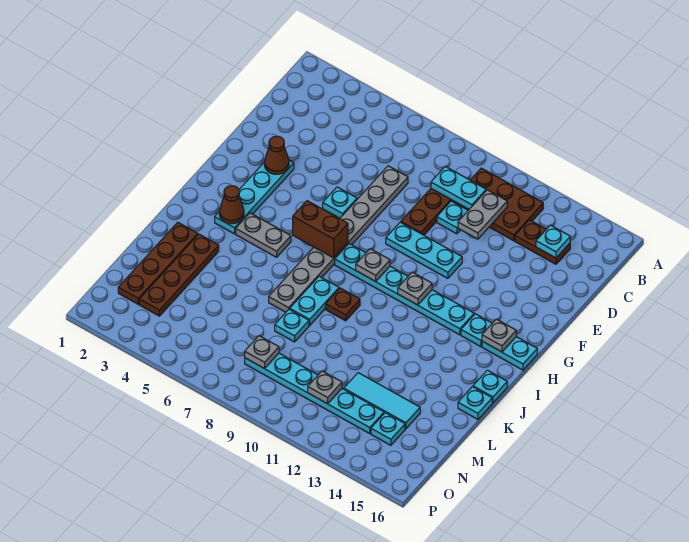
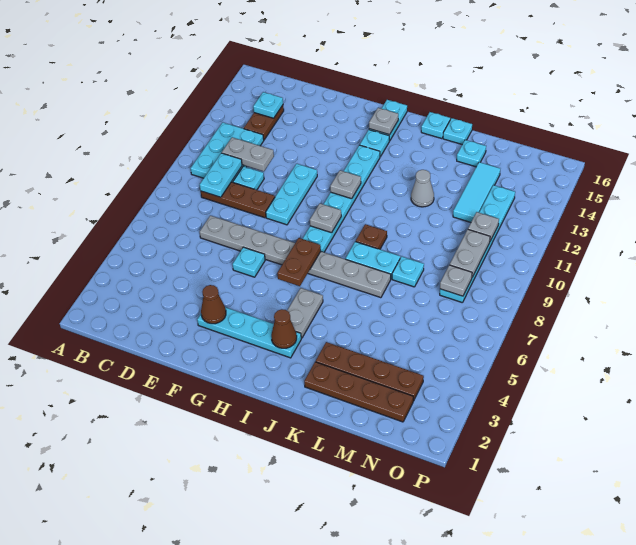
brown 2x3 plate [452,168,543,241] -> cyan 2x3 plate [191,122,264,182]
brown 1x2 brick [293,201,348,258] -> brown 1x2 plate [277,238,321,286]
none -> grey 1x1 cone [411,170,434,207]
none -> grey 1x2 plate [450,230,490,277]
cyan 1x1 plate [371,413,405,445] -> cyan 1x1 plate moved to [457,140,486,167]

